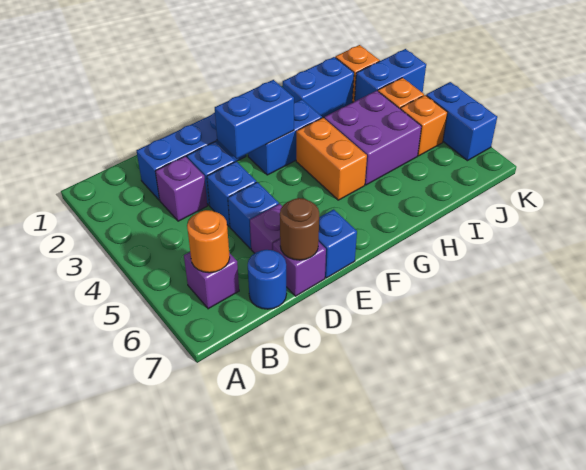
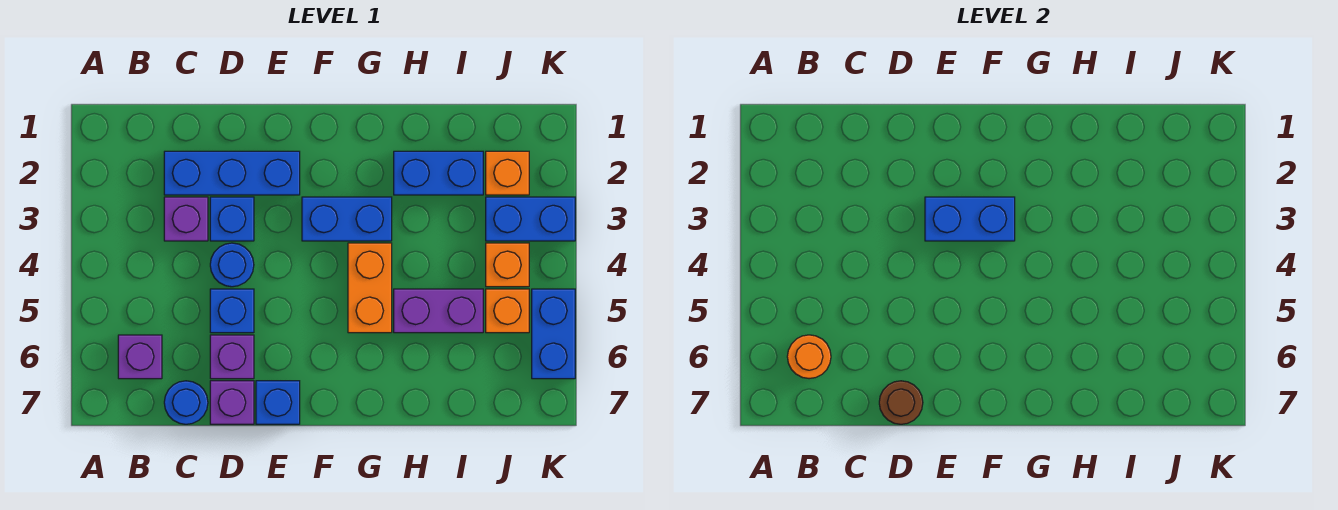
blue 1x1 brick [207,161,256,227] -> blue 1x1 round brick [210,243,254,287]
purple 2x2 brick [324,91,421,185] -> purple 1x2 brick [394,289,483,333]

